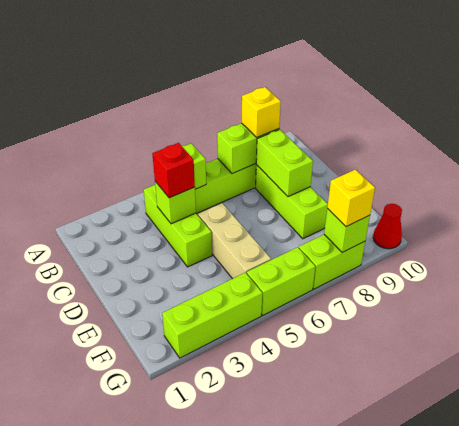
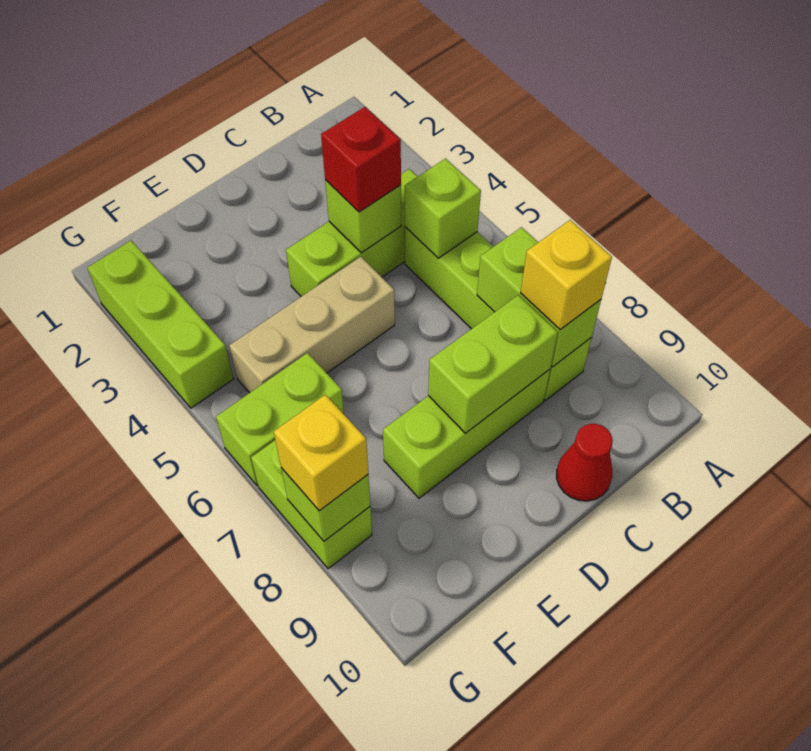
lime 1x2 brick [247,247,315,315] -> lime 1x2 brick turned to [216,353,344,485]
red 1x1 cone [373,204,402,249] -> red 1x1 cone moved to [557,424,613,501]

